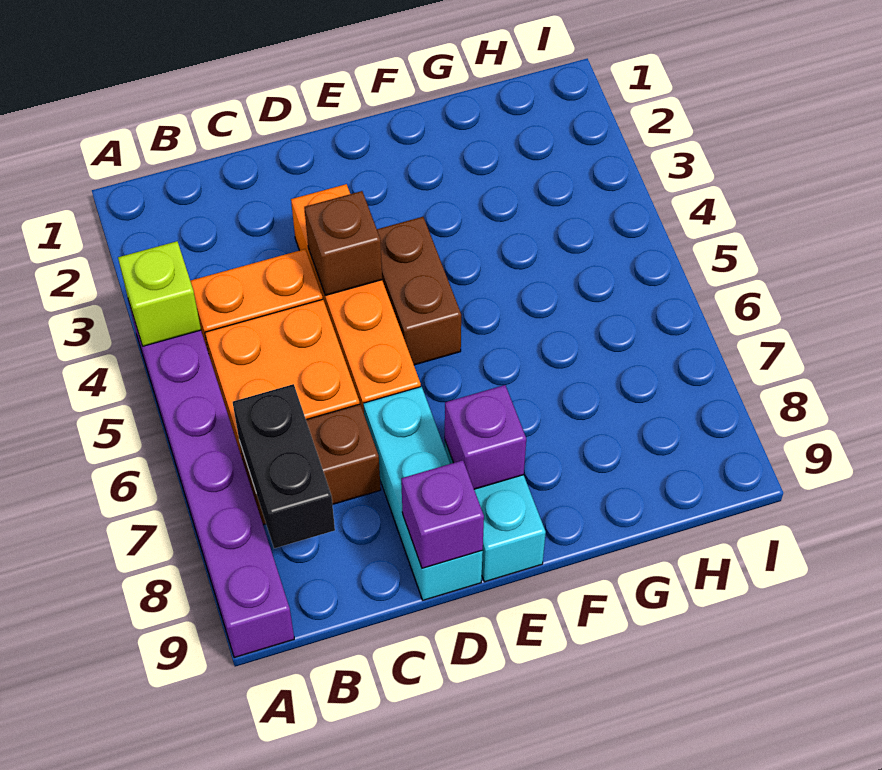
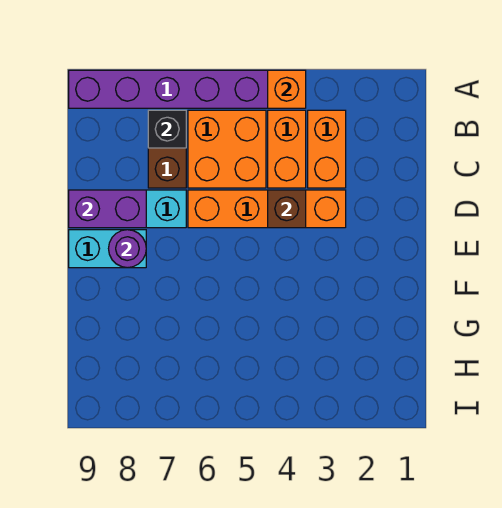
lime 1x1 brick [118,241,201,346] -> orange 1x1 brick [268,70,306,108]
none -> orange 1x2 brick [308,110,346,188]
black 1x2 brick [233,384,335,548] -> black 1x1 brick [148,110,186,148]
purple 1x1 brick [401,460,484,568] -> purple 1x2 brick [69,190,146,228]
brown 1x2 brick [377,217,461,365] -> none
purple 1x1 brick [445,385,526,489] -> purple 1x1 round brick [109,230,146,268]

